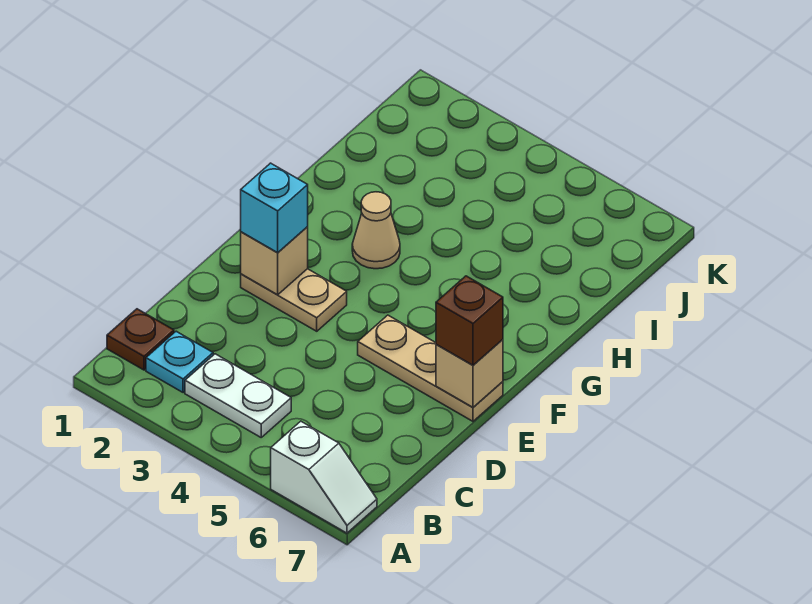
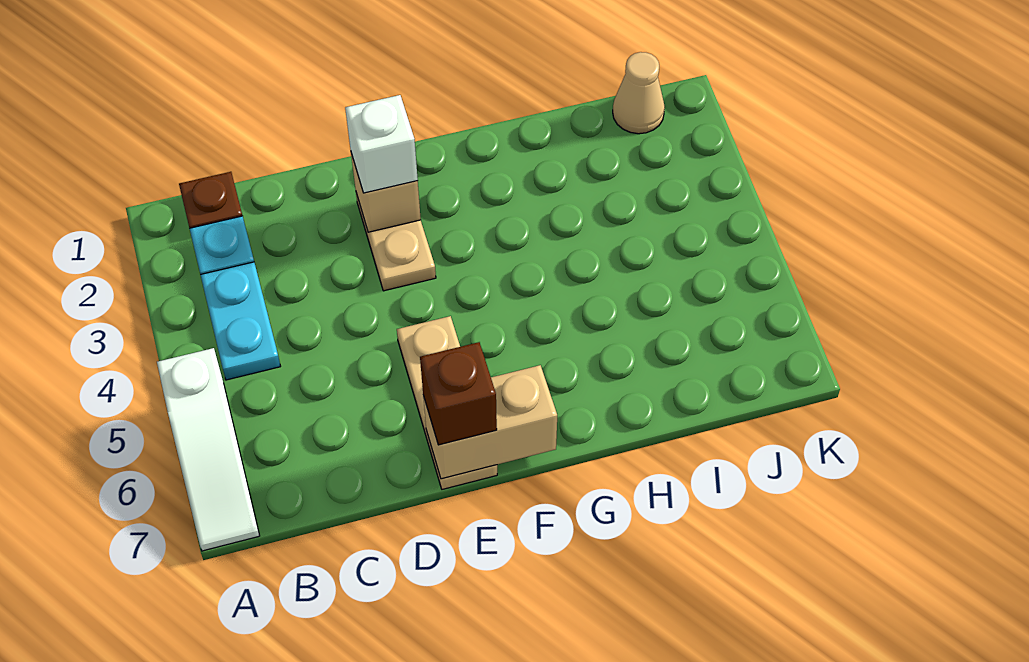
white 1x2 slope [271,421,377,533] -> white 1x3 slope [157,348,260,551]
white 1x2 plate [185,354,291,437] -> cyan 1x2 plate [201,262,281,380]
cyan 1x1 brick [241,163,308,253] -> white 1x1 brick [345,95,418,193]
tan 1x1 brick [436,339,503,407] -> tan 1x2 brick [423,365,557,479]
tan 1x1 cone [352,192,400,269] -> tan 1x1 cone moved to [613,52,665,134]

